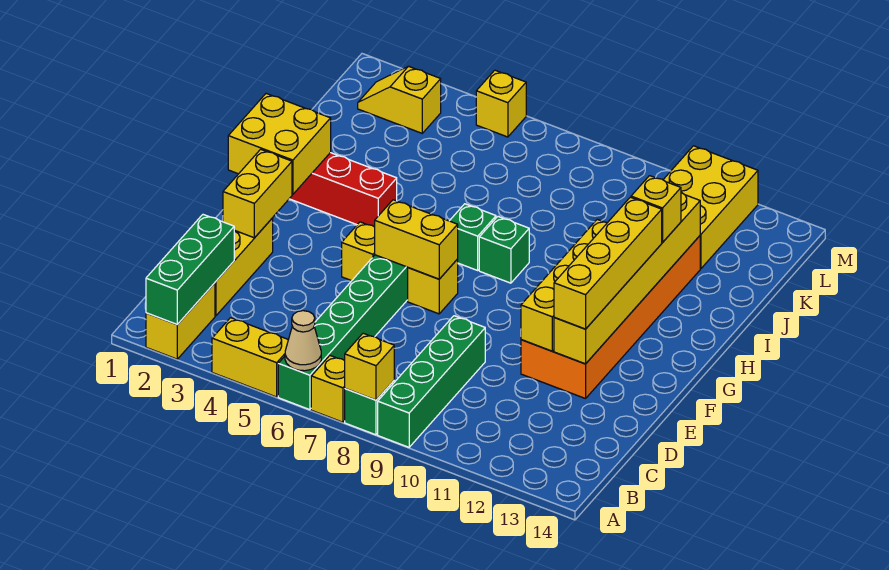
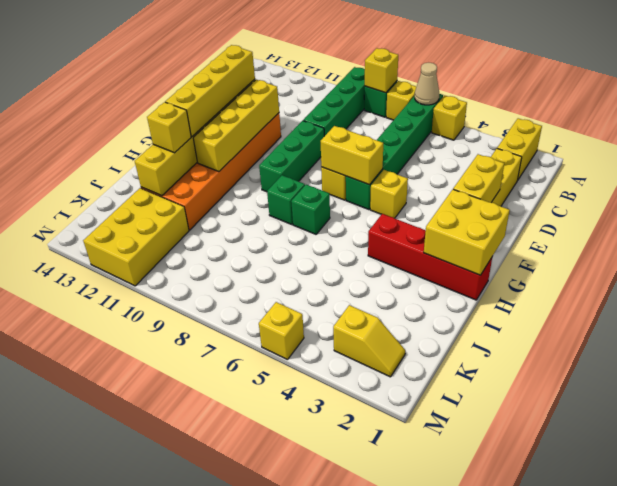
green 1x3 brick [146,215,234,324] -> green 1x3 brick moved to [259,121,324,192]
yellow 1x2 brick [212,318,288,397] -> yellow 1x1 brick [432,95,467,140]

